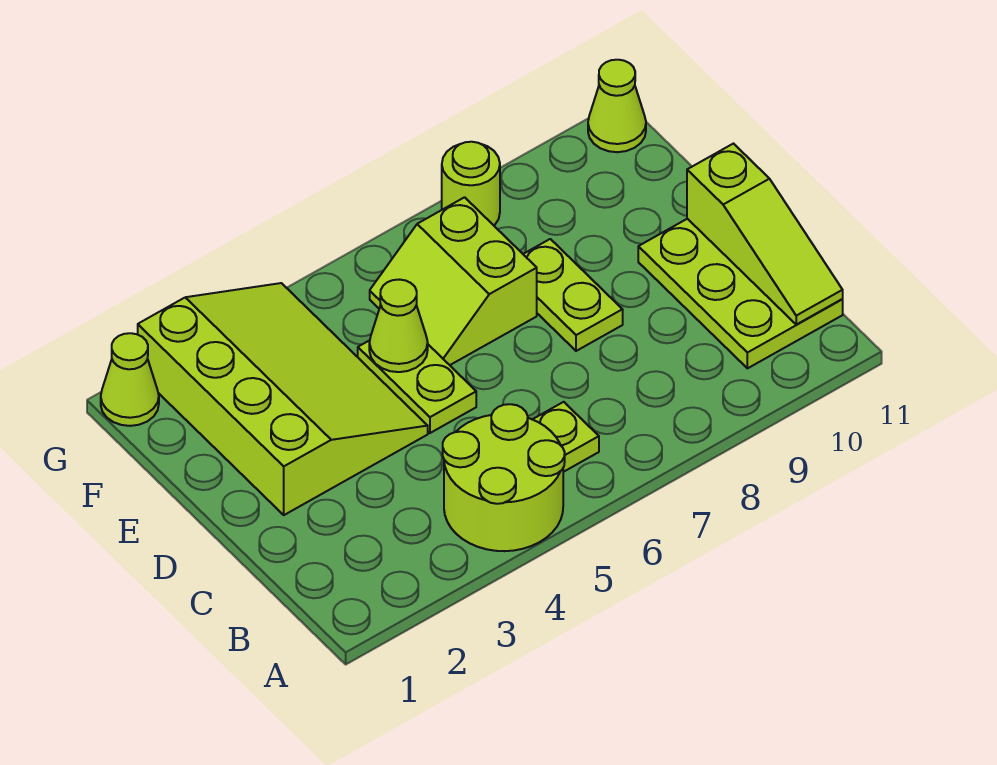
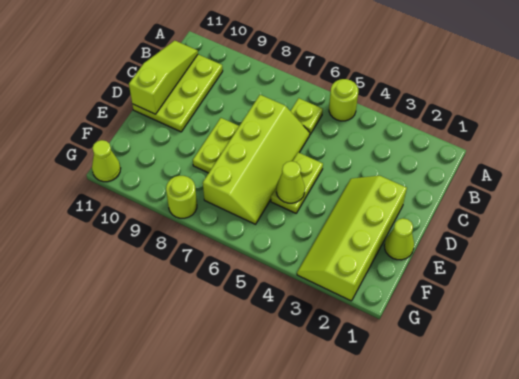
lime 2x2 round brick [443,404,565,551] -> lime 1x1 round brick [329,79,358,121]
lime 3x4 slope [138,283,428,515] -> lime 2x4 slope [297,176,407,301]
lime 2x2 slope [370,197,537,365] -> lime 2x4 slope [203,95,310,224]
lime 1x1 cone [101,333,159,426] -> lime 1x1 cone moved to [384,218,414,260]

